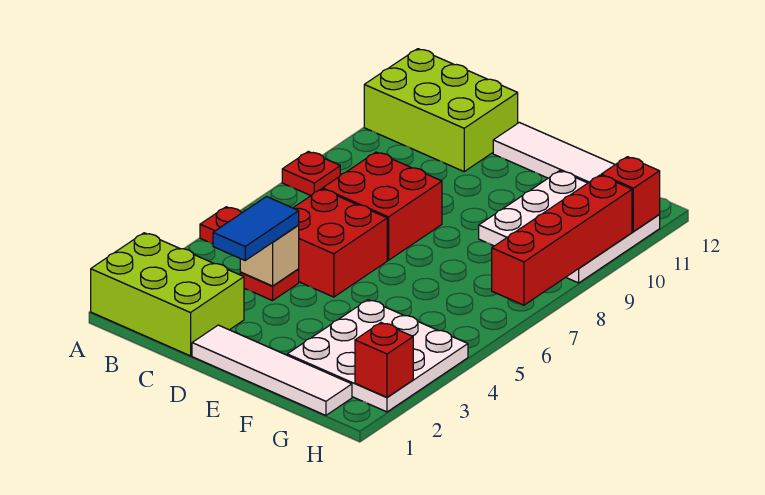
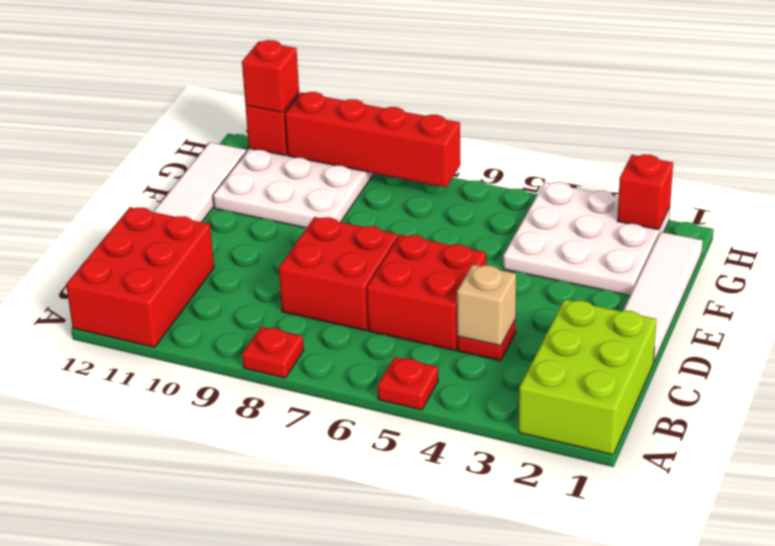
lime 2x3 brick [364,49,518,171] -> red 2x3 brick [66,207,214,347]
blue 1x2 tile [213,197,299,260] -> none
none -> red 1x1 brick [242,40,299,112]

